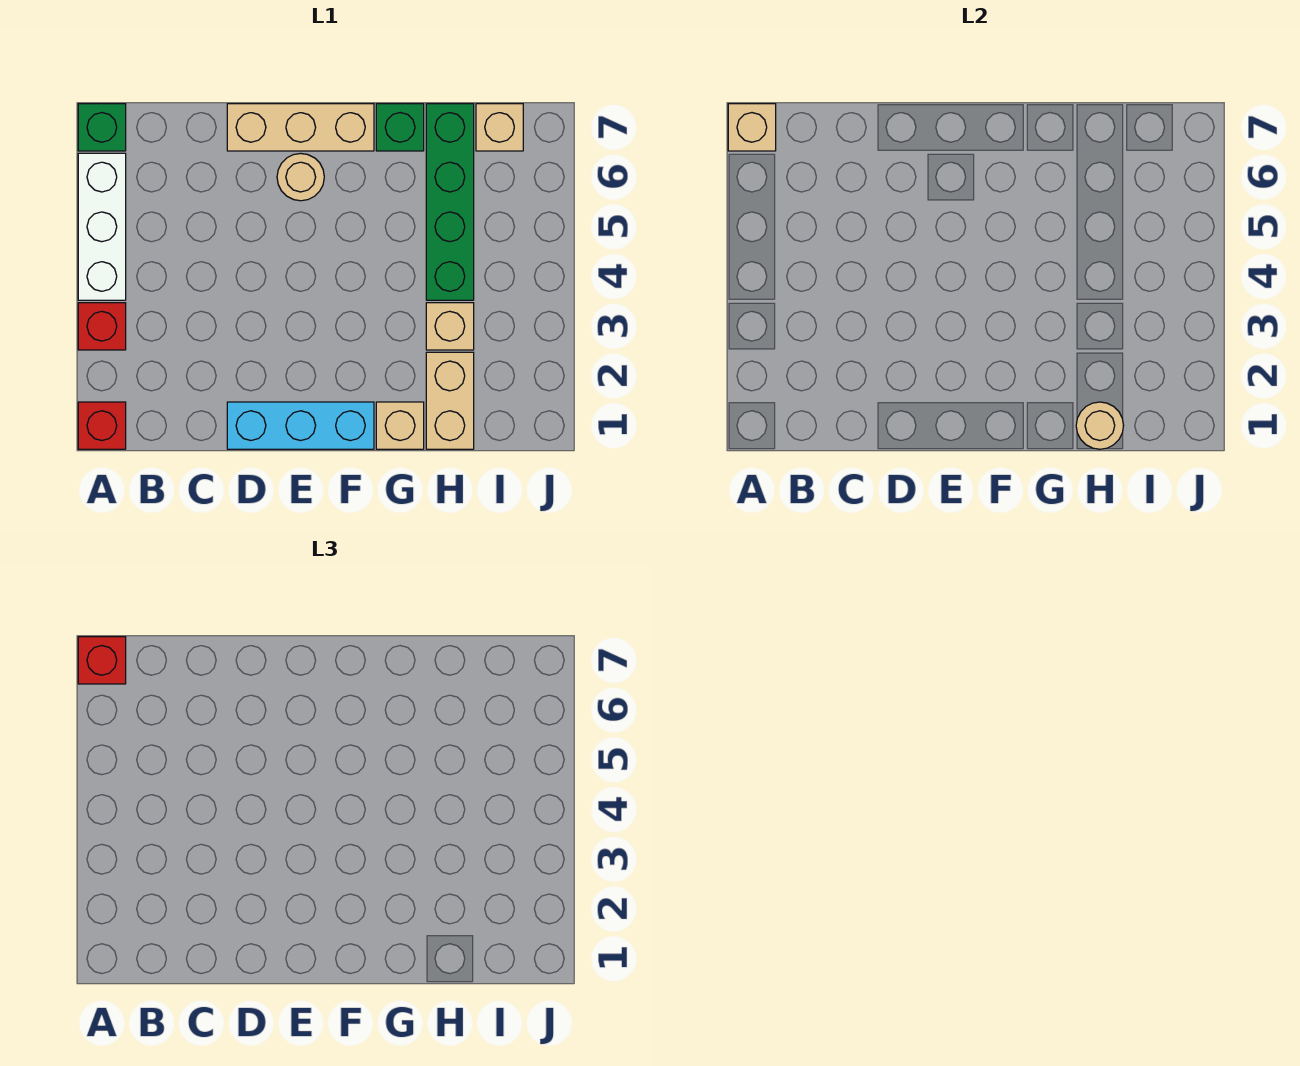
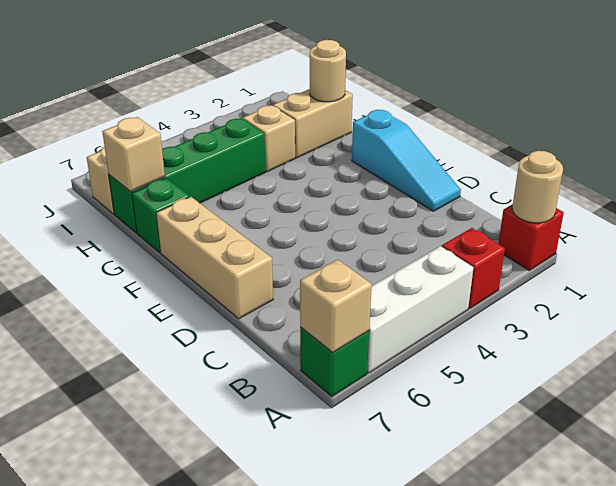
red 1x1 brick [78,637,126,684] -> none
cyan 1x3 brick [227,402,374,449] -> cyan 1x3 slope [352,110,461,211]
tan 1x1 round brick [277,153,324,201] -> tan 1x1 round brick moved to [512,151,563,223]
tan 1x1 brick [376,402,424,449] -> tan 1x1 brick moved to [102,117,165,192]

